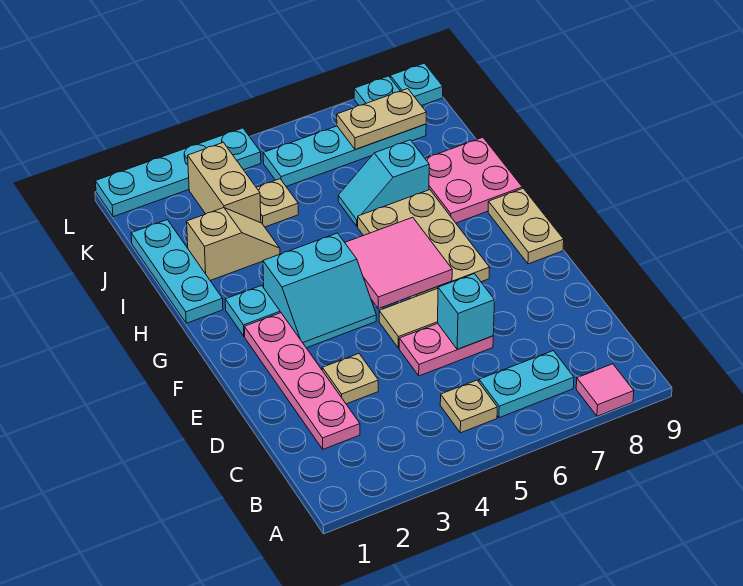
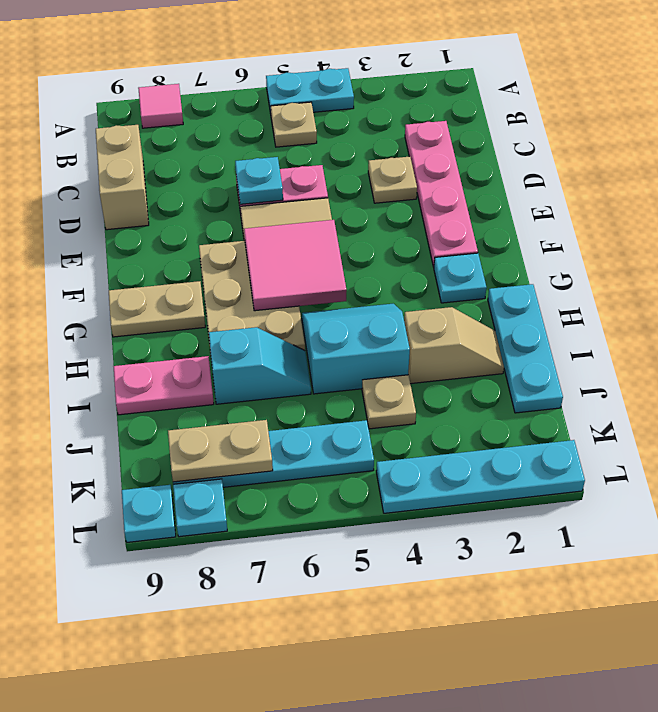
cyan 1x2 plate [479,351,574,418] -> cyan 1x2 plate moved to [266,68,354,113]
cyan 1x1 brick [438,274,495,349] -> cyan 1x1 plate [235,157,283,204]
cyan 2x2 slope [263,233,376,348] -> cyan 2x2 slope moved to [302,304,410,394]
tan 1x2 plate [488,188,564,264] -> tan 1x2 plate turned to [109,281,205,337]
pink 2x2 plate [425,137,522,223] -> pink 1x2 plate [113,356,214,415]
tan 1x2 slope [187,208,280,281] -> tan 1x2 slope turned to [404,307,504,384]
tan 1x2 brick [188,142,261,223] -> tan 1x2 brick moved to [96,125,149,230]

